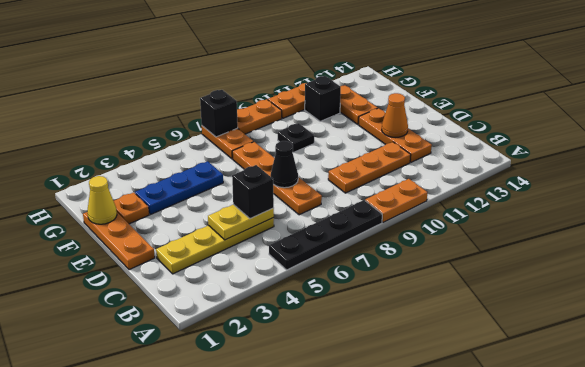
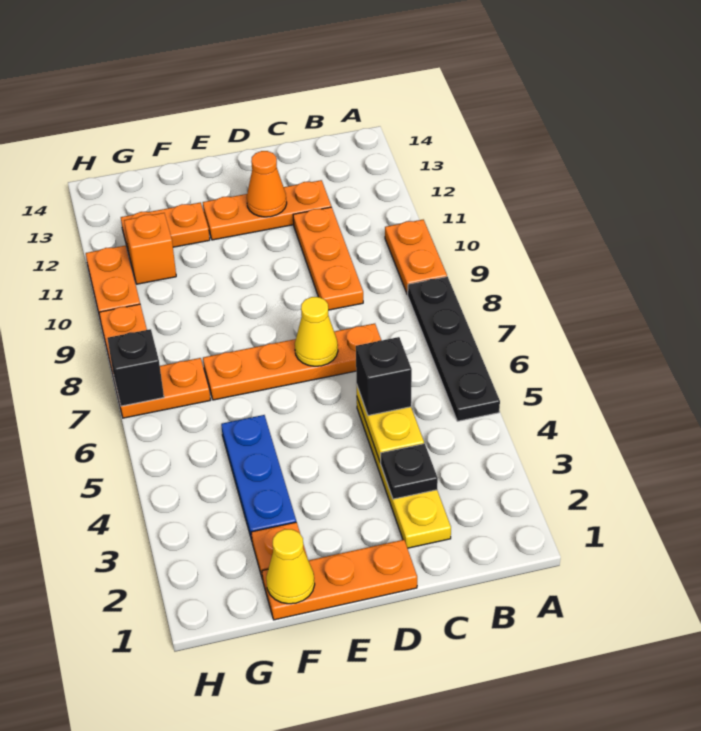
black 1x1 cone [271,141,298,188] -> yellow 1x1 cone [295,297,338,366]
black 1x1 plate [278,123,314,152] -> black 1x1 plate moved to [381,444,438,499]
black 1x1 brick [305,76,341,121] -> orange 1x1 brick [124,213,176,284]

